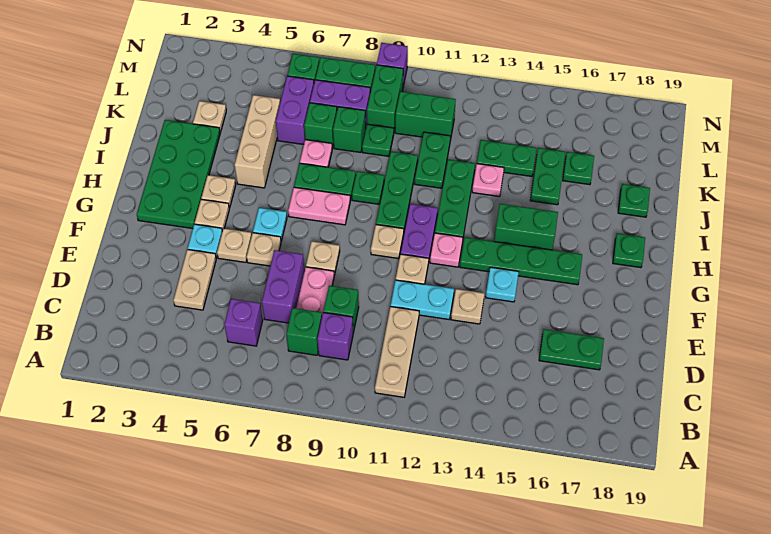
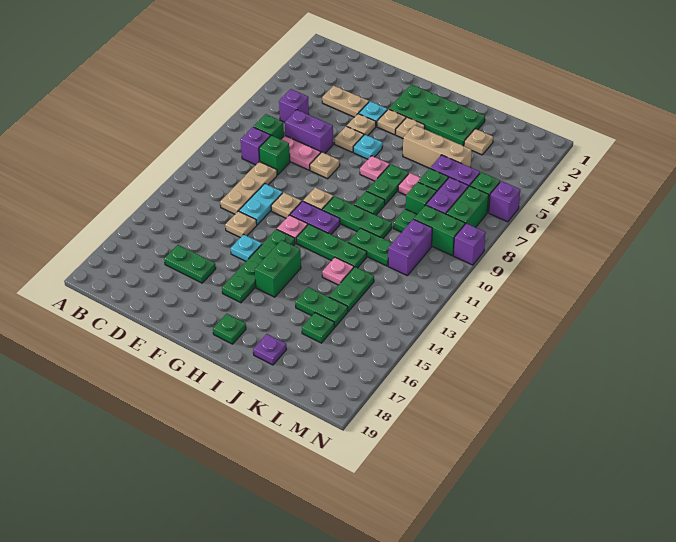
tan 1x3 plate [375,307,419,397] -> tan 1x3 plate turned to [220,162,277,214]
green 1x2 plate [539,329,604,370] -> green 1x2 plate turned to [164,245,216,283]
pink 1x2 plate [288,187,350,225] -> pink 1x1 plate [360,156,390,181]
green 1x1 plate [618,184,650,217] -> purple 1x1 plate [253,334,286,365]
green 1x2 brick [395,91,456,139] -> purple 1x2 brick [388,219,432,275]
none -> purple 1x1 brick [489,181,520,222]

